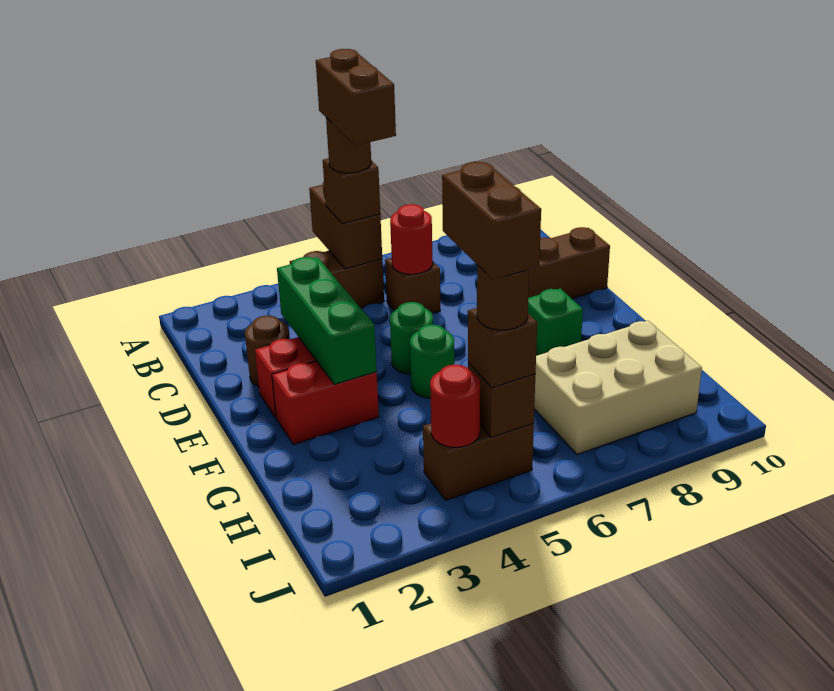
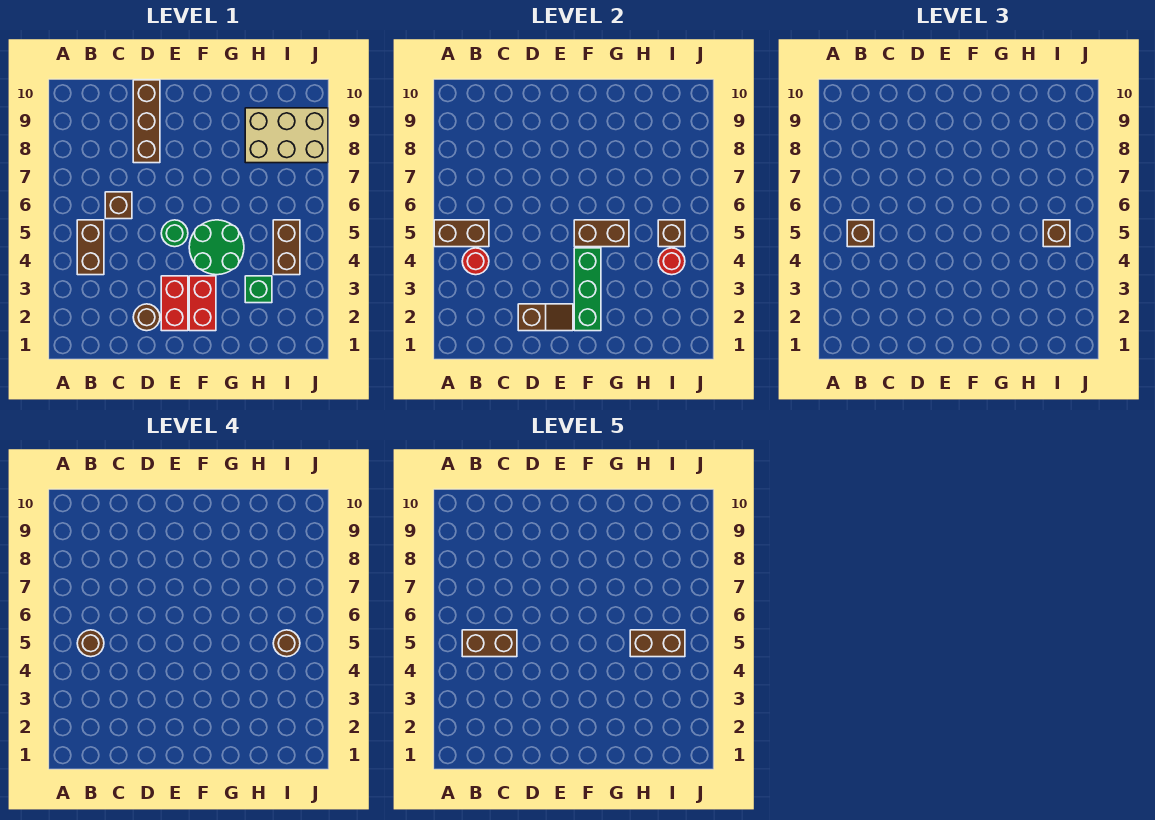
red 1x1 round brick [390,204,433,274] -> red 1x1 round brick moved to [462,248,489,275]
none -> brown 1x2 slope [518,304,573,331]
green 1x3 brick [277,257,377,384] -> green 1x3 brick turned to [574,248,601,331]
green 1x1 round brick [410,325,454,398] -> green 2x2 round brick [189,220,244,275]
none -> brown 1x2 brick [574,220,629,247]
green 1x1 brick [528,289,583,356] -> green 1x1 brick moved to [245,276,272,303]
tan 2x3 brick [534,321,702,454] -> tan 2x3 brick turned to [245,108,328,163]

